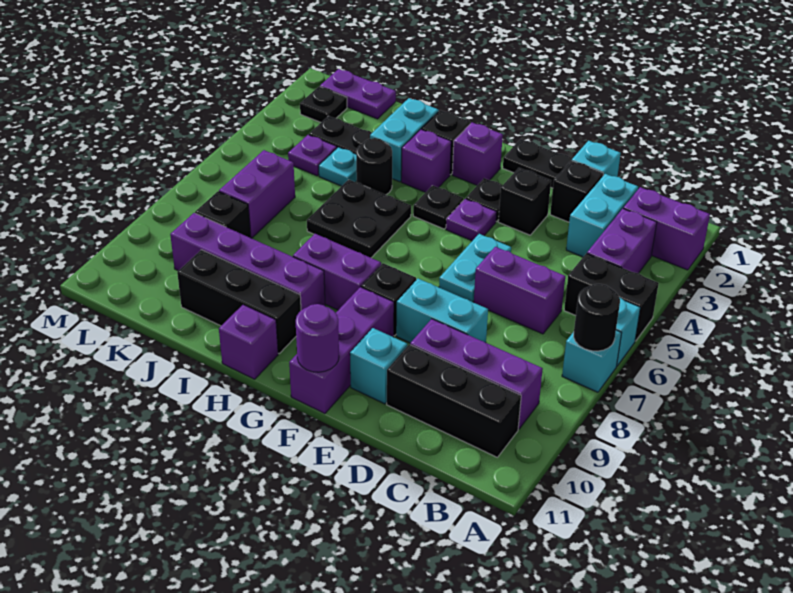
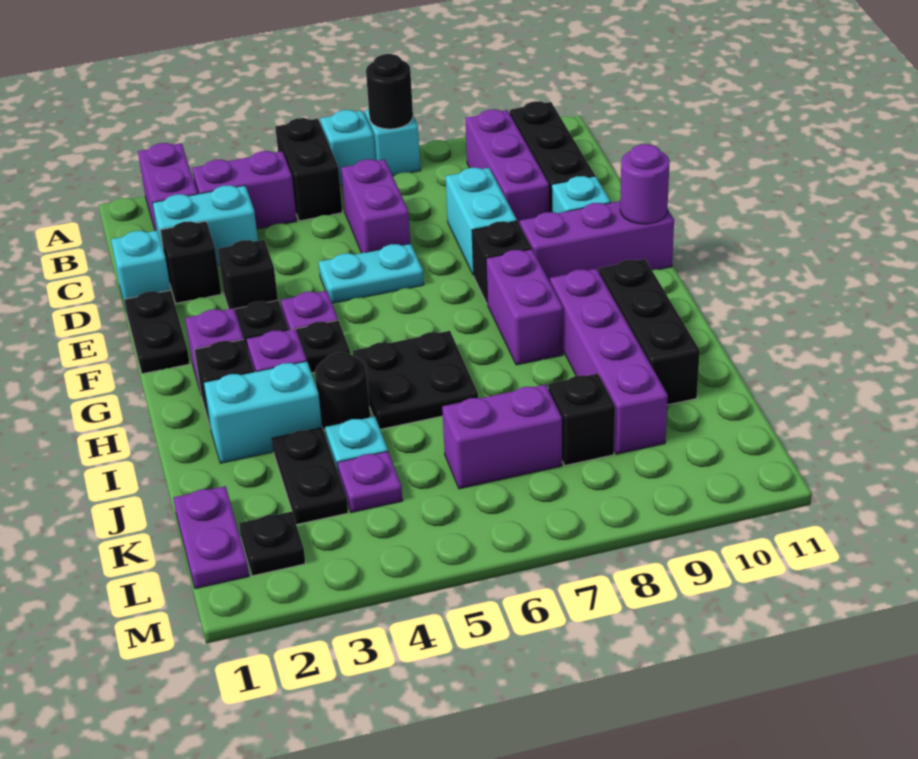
purple 1x1 brick [219,305,278,379] -> none

